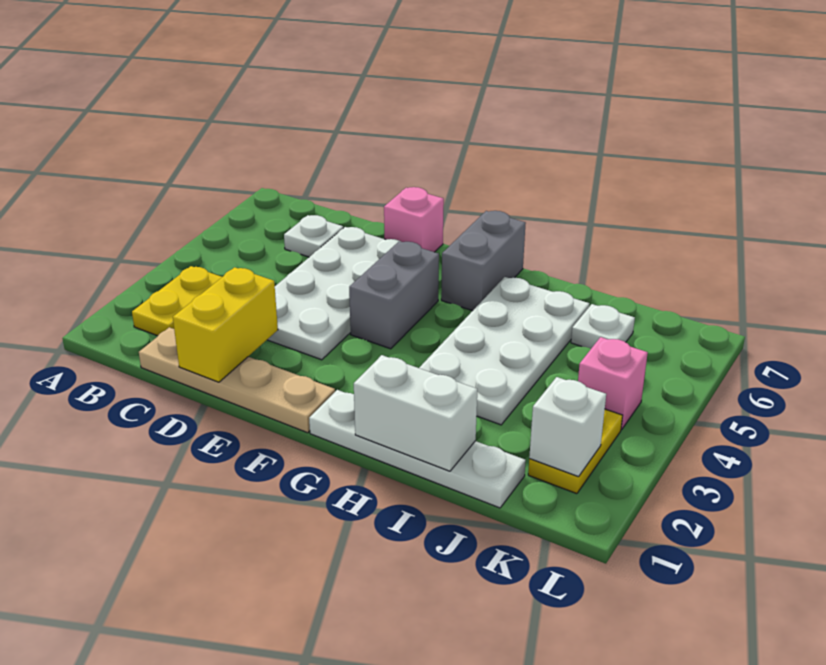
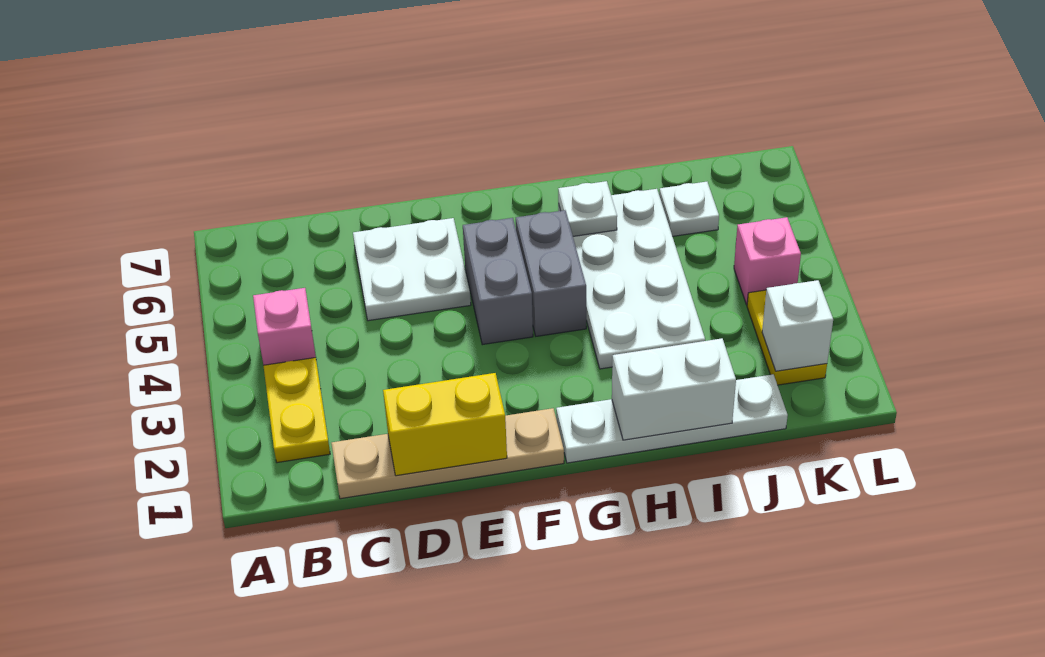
white 1x1 plate [284,215,343,257] -> white 1x1 plate moved to [558,181,617,236]
yellow 1x2 brick [173,267,278,382] -> yellow 1x2 brick turned to [383,373,507,476]
white 2x4 plate [267,227,401,360] -> white 2x2 plate [353,218,471,321]
pink 1x1 brick [384,187,444,252] -> pink 1x1 brick moved to [253,288,316,365]
grey 1x2 brick [441,211,526,311] -> grey 1x2 brick moved to [516,210,586,336]

